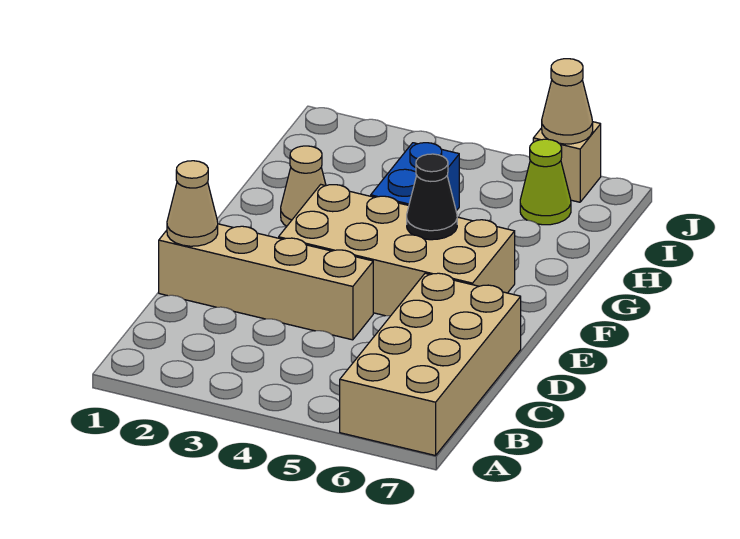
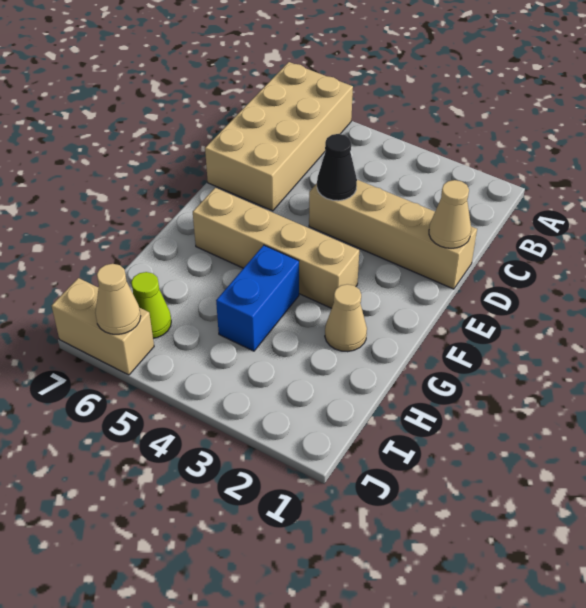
tan 2x4 brick [279,185,515,316] -> tan 1x4 brick [193,188,359,308]
black 1x1 cone [407,154,457,240] -> black 1x1 cone moved to [317,134,357,201]
tan 1x1 brick [533,122,601,202] -> tan 1x2 brick [52,278,154,375]

